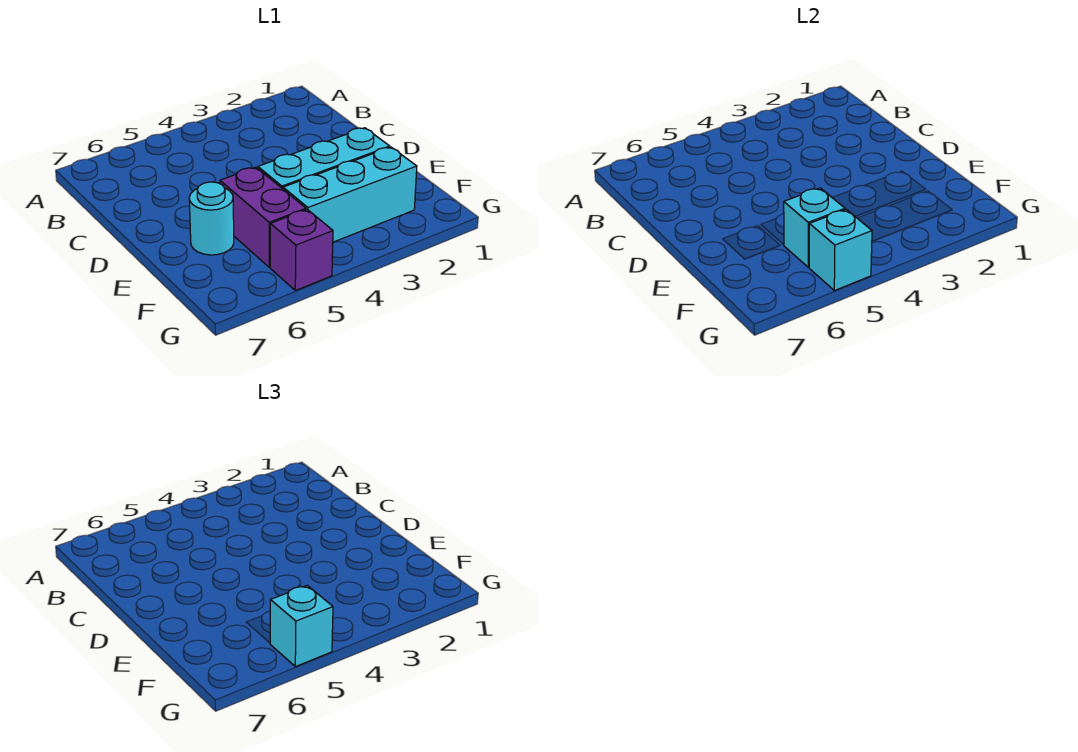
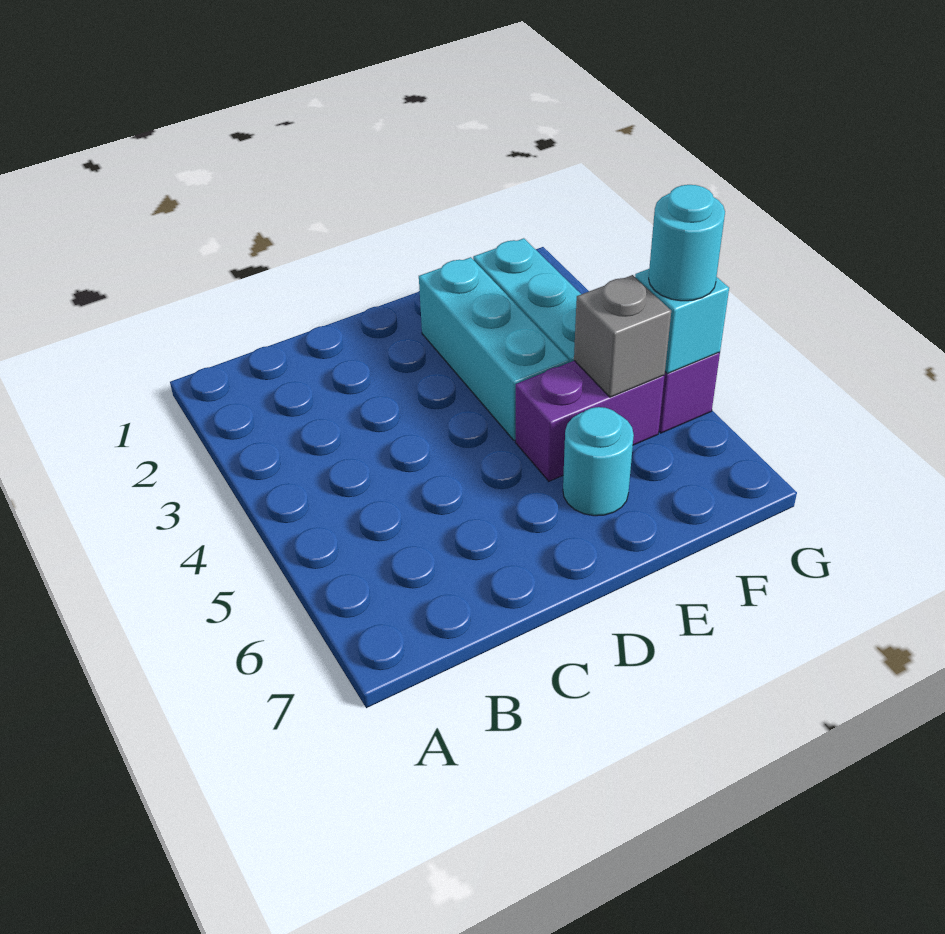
cyan 1x1 brick [784,188,845,267] -> grey 1x1 brick [574,275,671,397]
cyan 1x1 brick [270,585,333,667] -> cyan 1x1 round brick [649,185,725,301]

